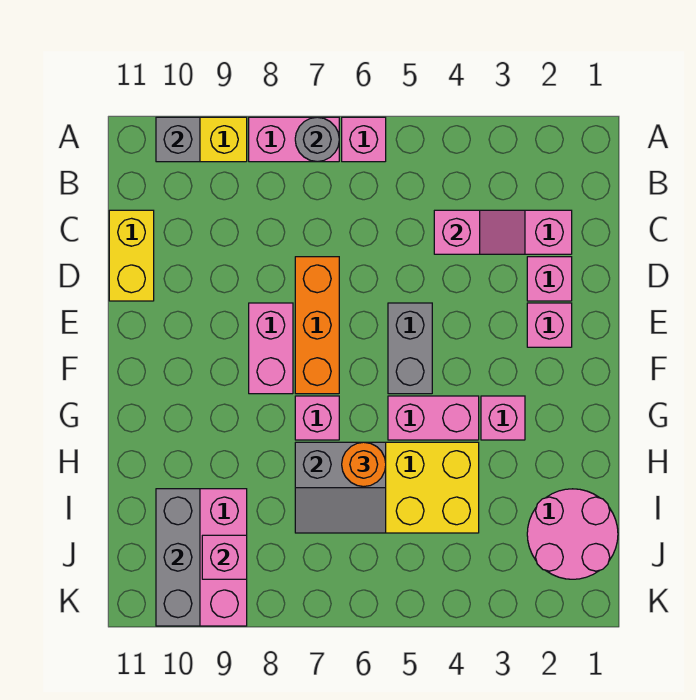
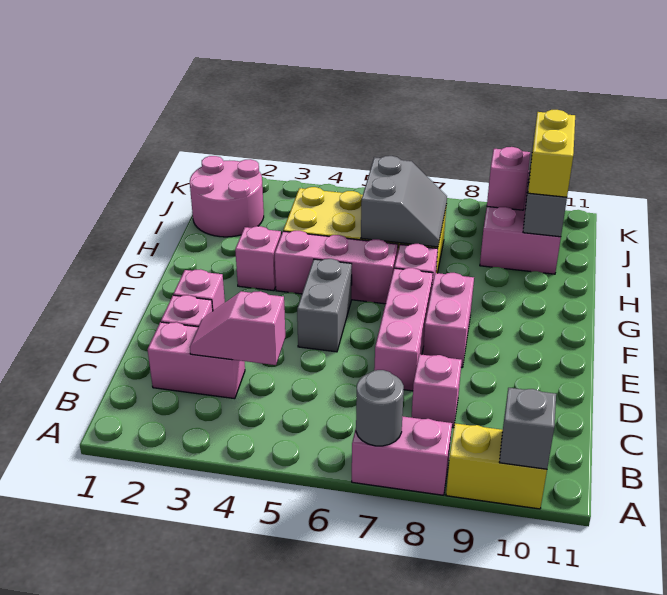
pink 1x1 brick [342,117,386,162] -> pink 1x1 brick moved to [411,354,462,428]
yellow 1x2 brick [109,210,154,301] -> yellow 1x2 brick moved to [528,110,575,197]
orange 1x3 brick [295,257,339,394] -> pink 1x3 brick [374,268,433,391]
pink 1x2 brick [388,396,479,440] -> pink 1x3 brick [275,231,398,304]
grey 2x2 slope [295,442,386,533] -> grey 2x2 slope turned to [361,156,447,247]
orange 1x1 round brick [342,442,386,487] -> none

